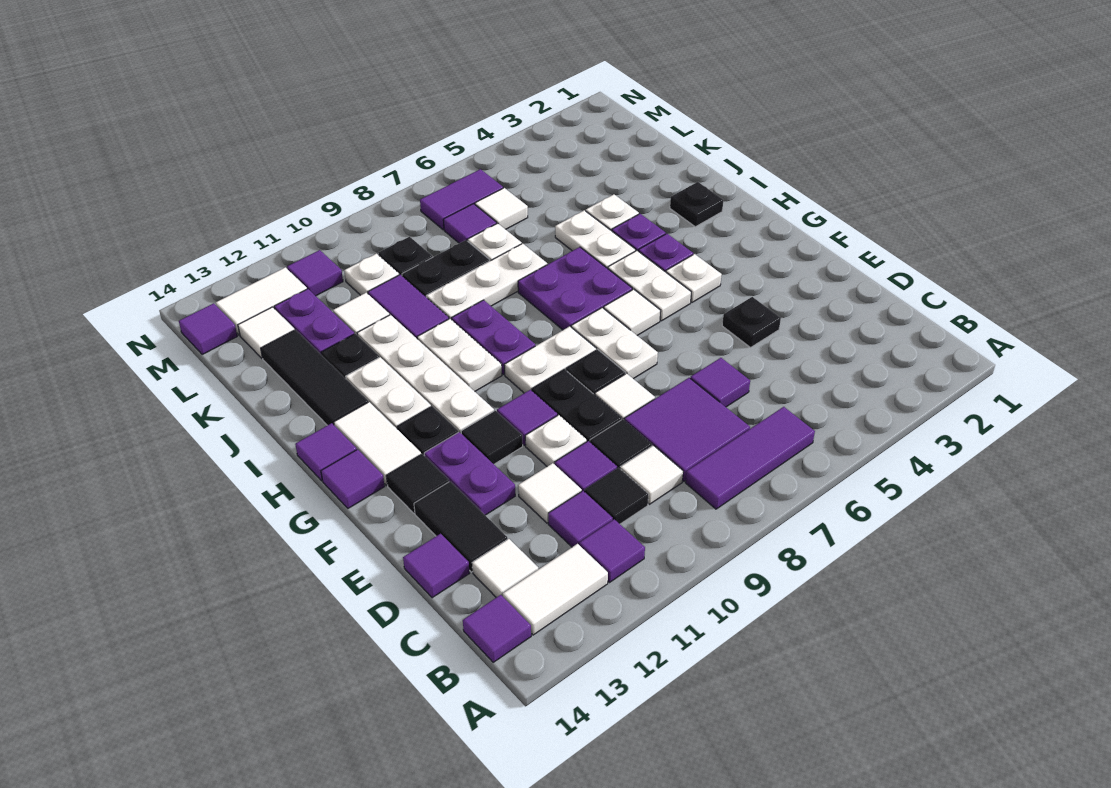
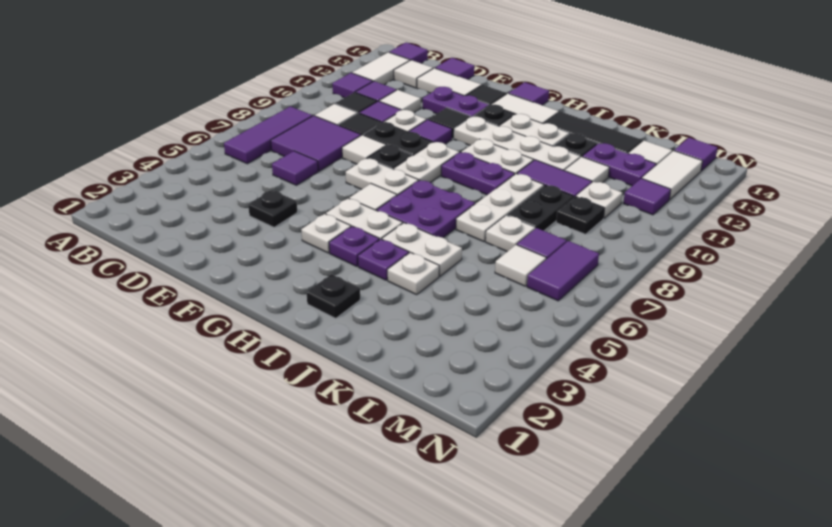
black 1x2 tile [414,481,508,572] -> white 1x2 tile [417,68,481,96]
purple 1x1 tile [295,423,357,481] -> none

